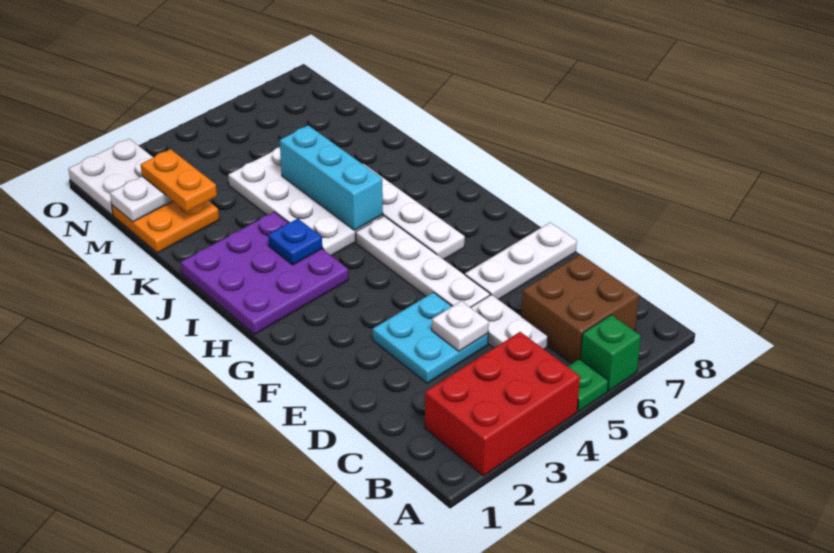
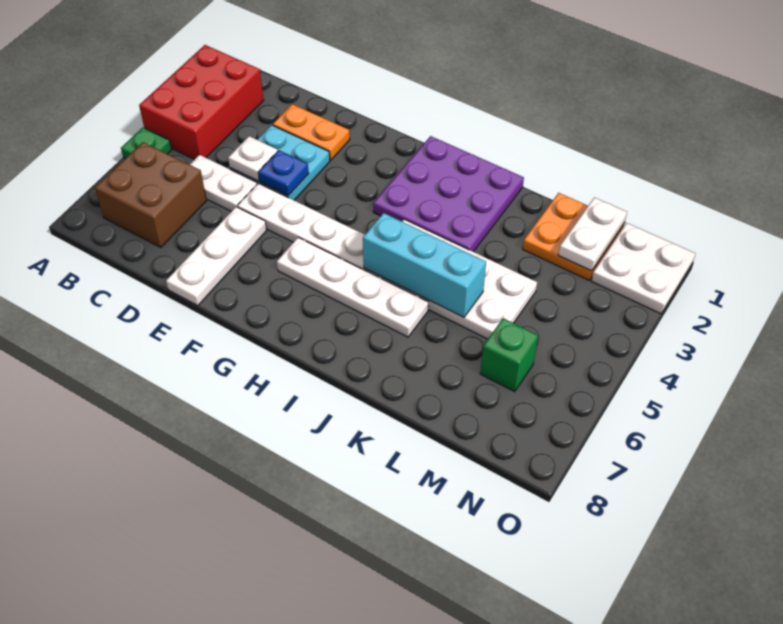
green 1x1 brick [580,315,641,391] -> green 1x1 brick moved to [480,318,538,392]
blue 1x1 plate [268,219,322,265] -> blue 1x1 plate moved to [258,150,309,195]
orange 1x2 plate [141,149,217,212] -> orange 1x2 plate moved to [273,104,350,160]

